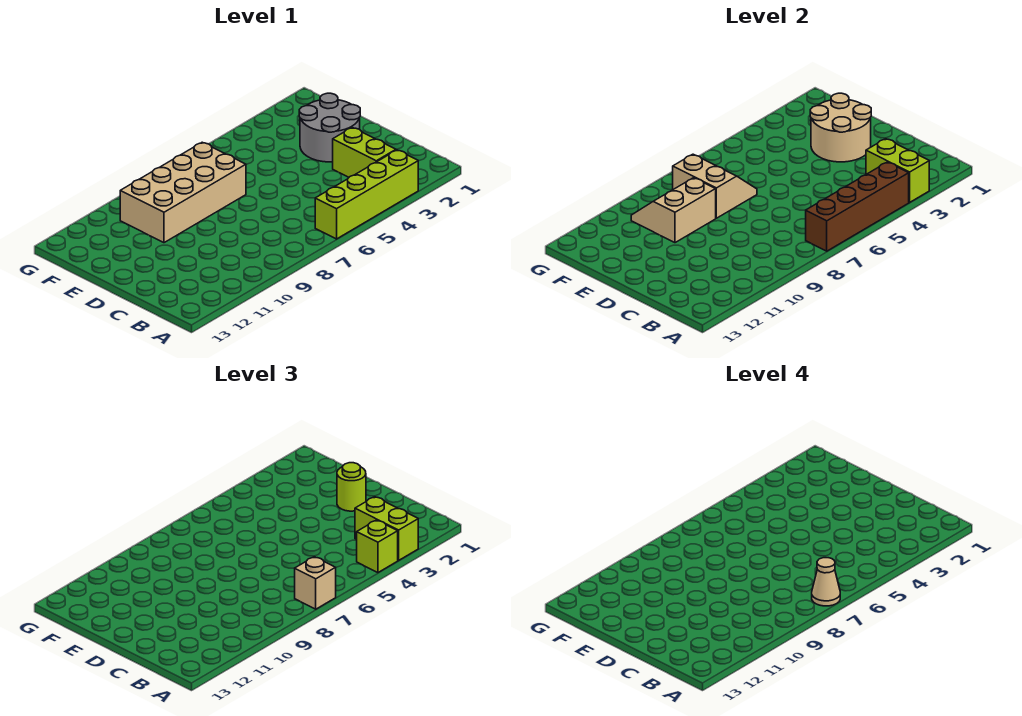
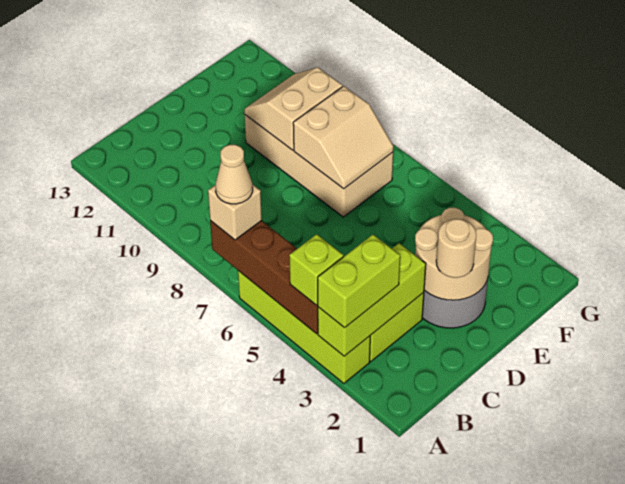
lime 1x2 brick [866,139,929,202] -> lime 1x3 brick [318,243,426,356]
lime 1x1 round brick [337,463,366,511] -> tan 1x1 round brick [436,219,476,278]
tan 2x2 slope [631,178,716,243] -> tan 2x2 slope turned to [244,68,343,150]

